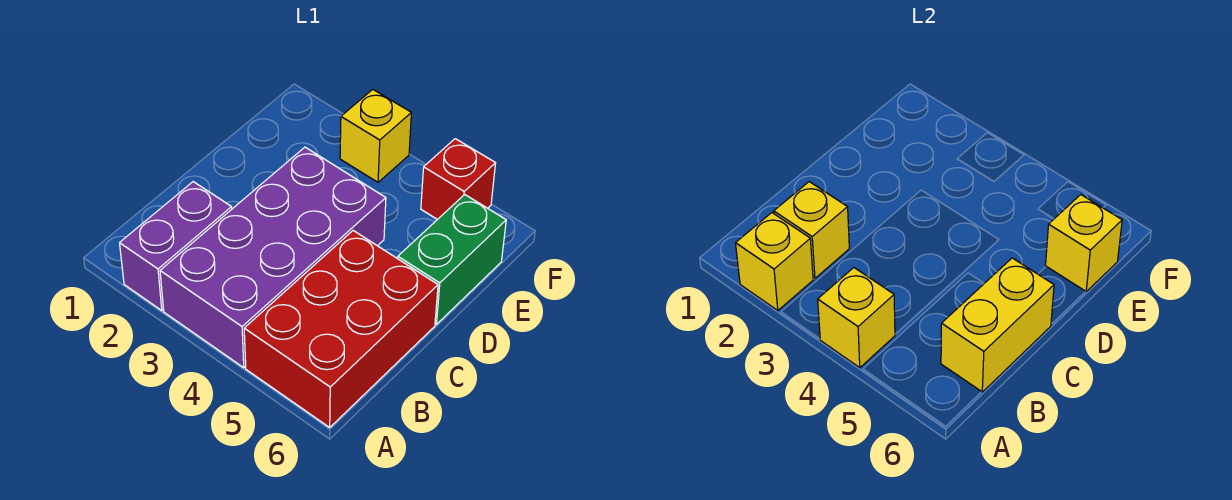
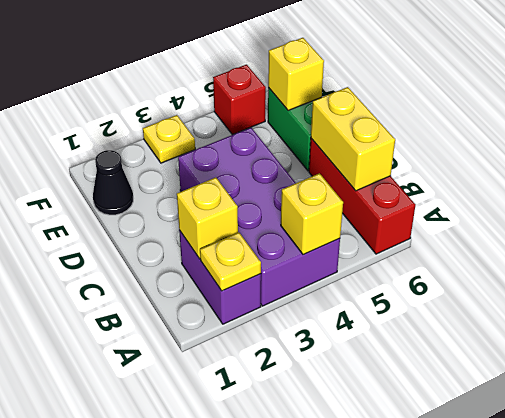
yellow 1x1 brick [736,213,813,311] -> yellow 1x1 plate [200,232,261,291]
red 2x3 brick [244,231,438,427] -> red 1x3 brick [309,139,415,254]
none -> black 1x1 cone [93,150,133,215]
yellow 1x1 brick [340,89,411,182] -> yellow 1x1 plate [143,115,195,163]

